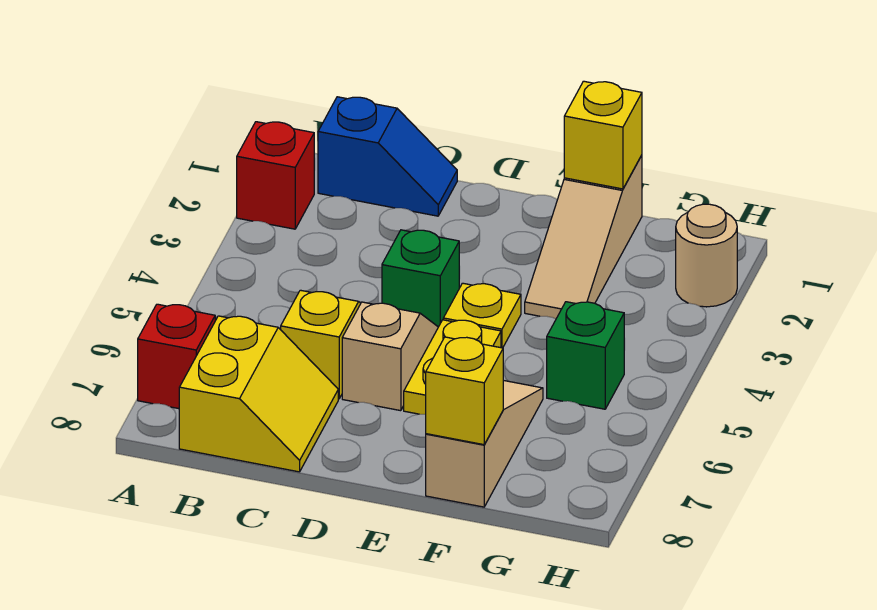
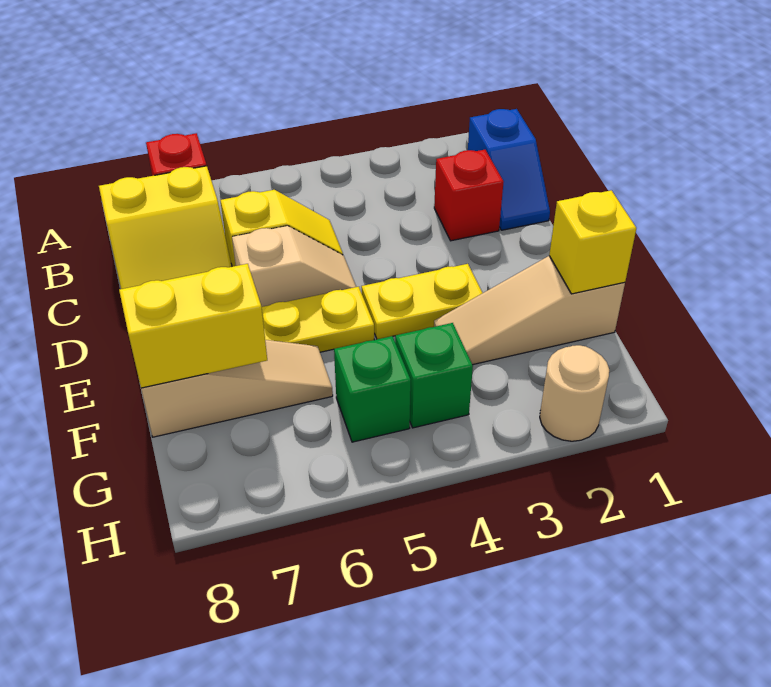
red 1x1 brick [237,122,314,229] -> red 1x1 brick moved to [434,150,504,241]
green 1x1 brick [382,230,459,327] -> green 1x1 brick moved to [395,323,473,428]
yellow 1x1 plate [443,283,521,348] -> yellow 1x2 plate [361,264,482,339]
yellow 1x1 brick [426,337,503,445] -> yellow 1x2 brick [119,264,267,388]

